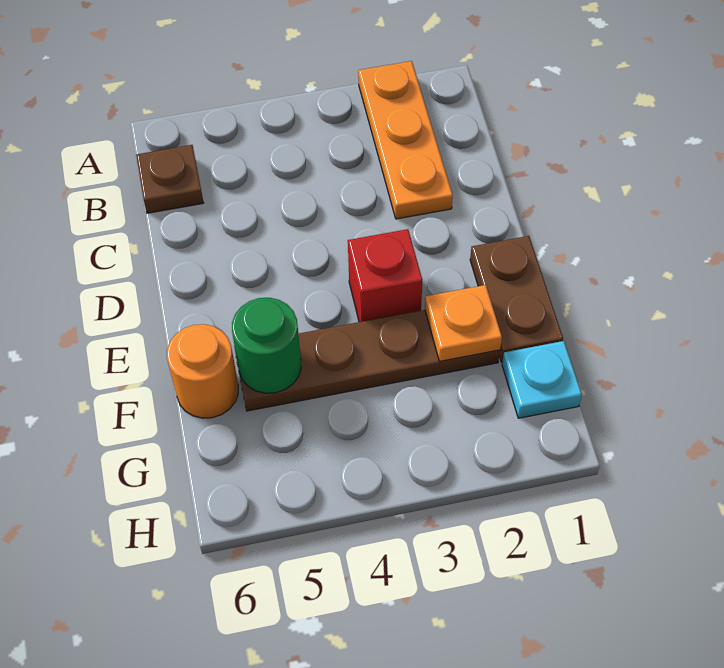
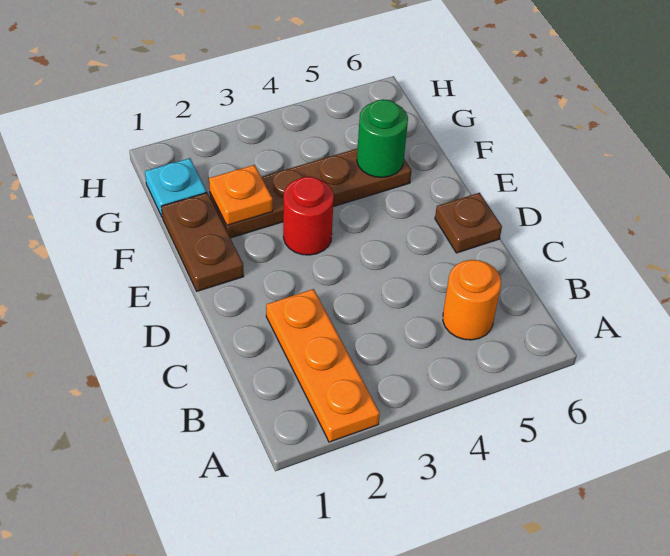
brown 1x1 plate [136,145,203,213] -> brown 1x1 plate moved to [435,193,502,253]
red 1x1 brick [348,229,422,322] -> red 1x1 round brick [283,177,334,255]
orange 1x1 round brick [167,324,238,418] -> orange 1x1 round brick moved to [443,260,501,340]

